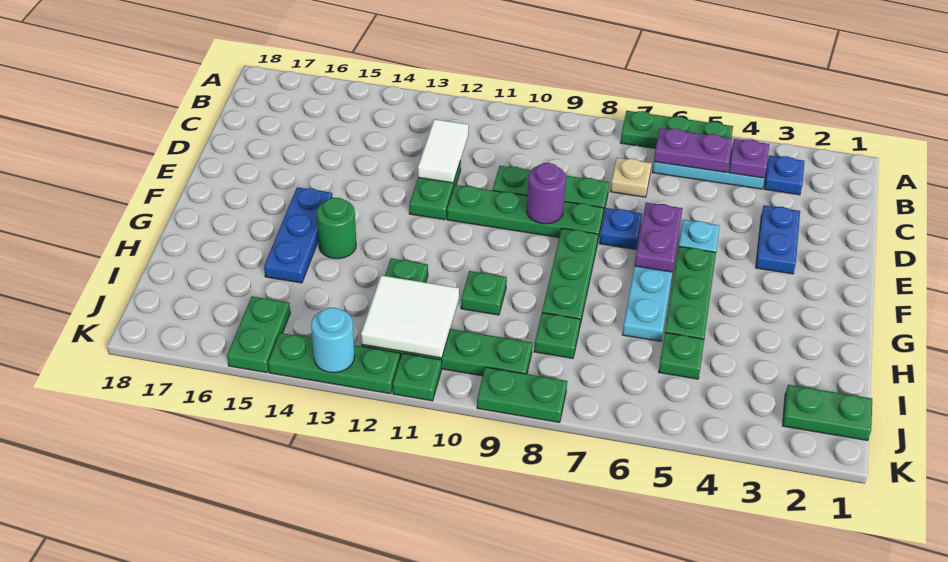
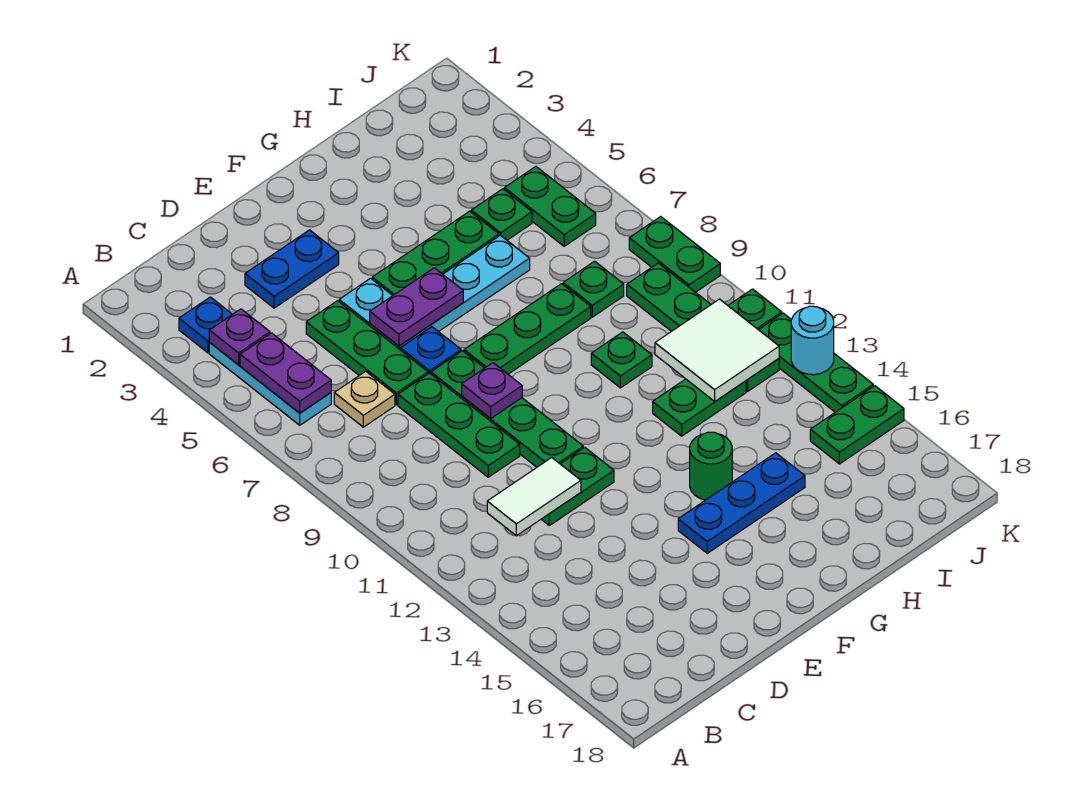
green 1x3 plate [621,111,733,149] -> green 1x3 plate moved to [306,301,428,405]
purple 1x1 round brick [527,163,566,224] -> purple 1x1 plate [462,363,522,419]
green 1x2 plate [783,385,872,441] -> green 1x2 plate moved to [504,167,596,246]

